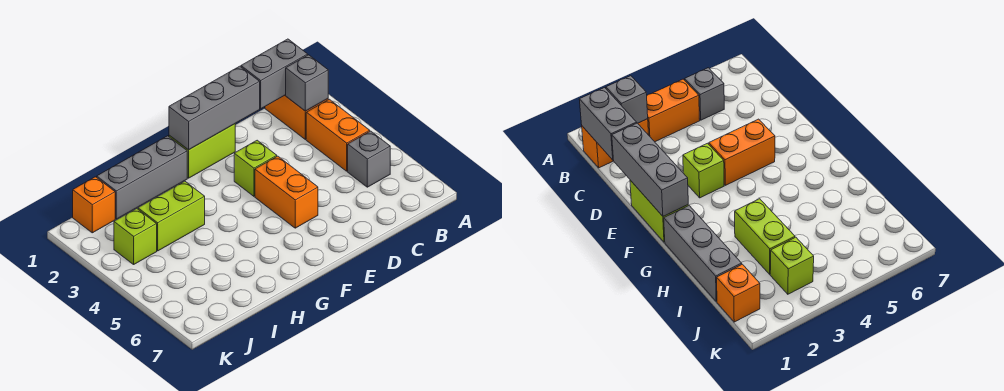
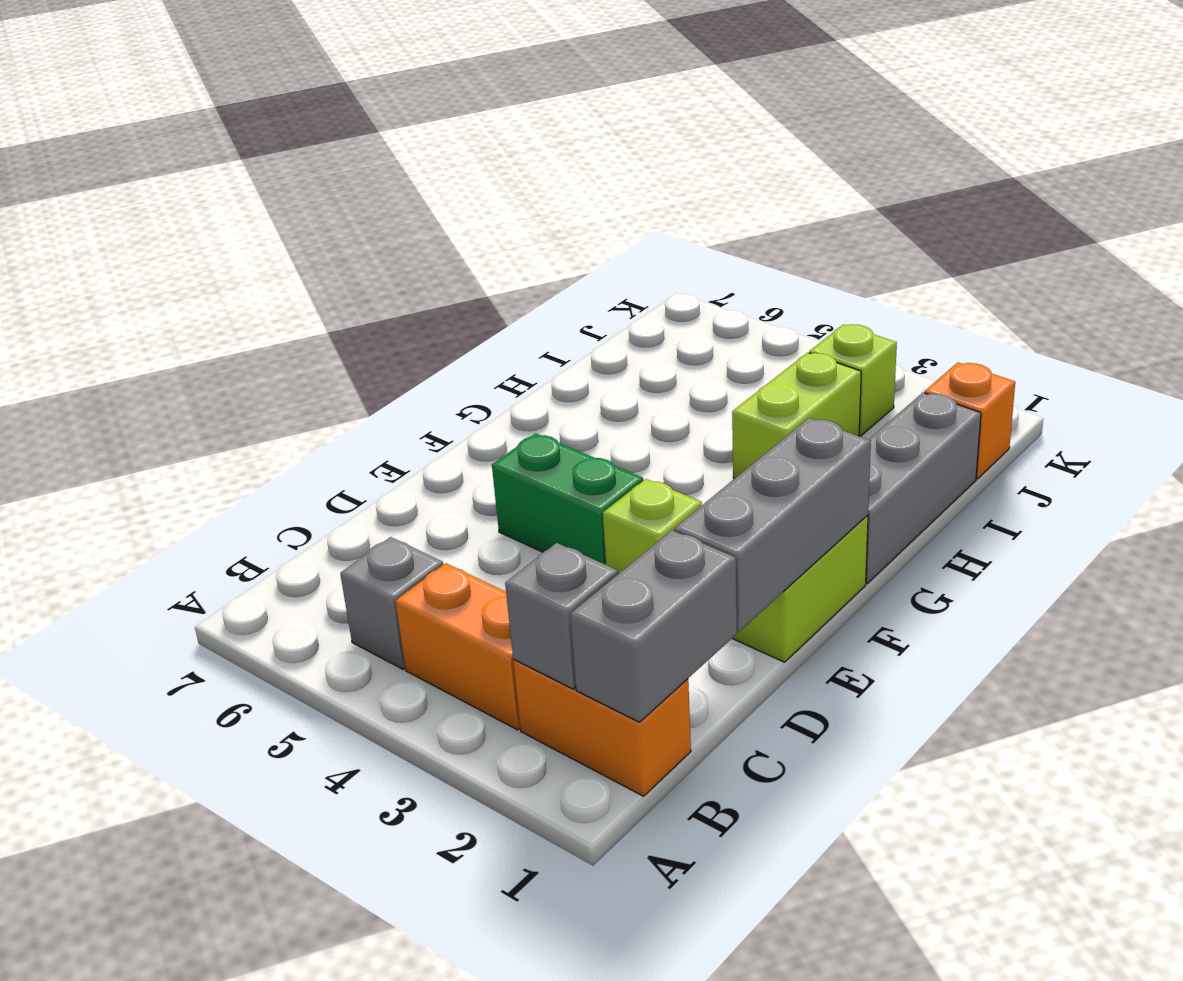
orange 1x2 brick [255,156,318,228] -> green 1x2 brick [492,433,643,565]

